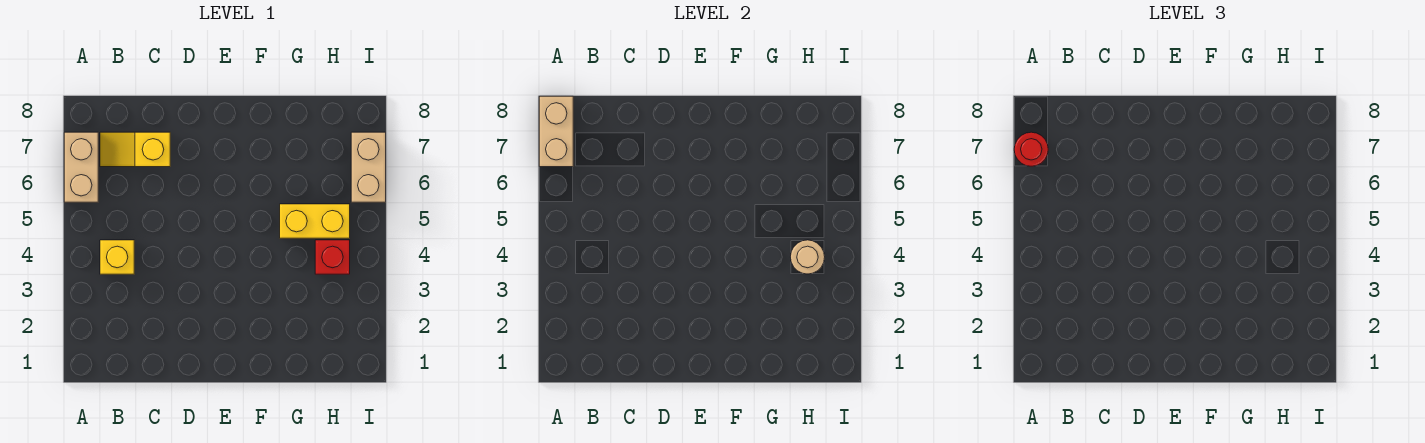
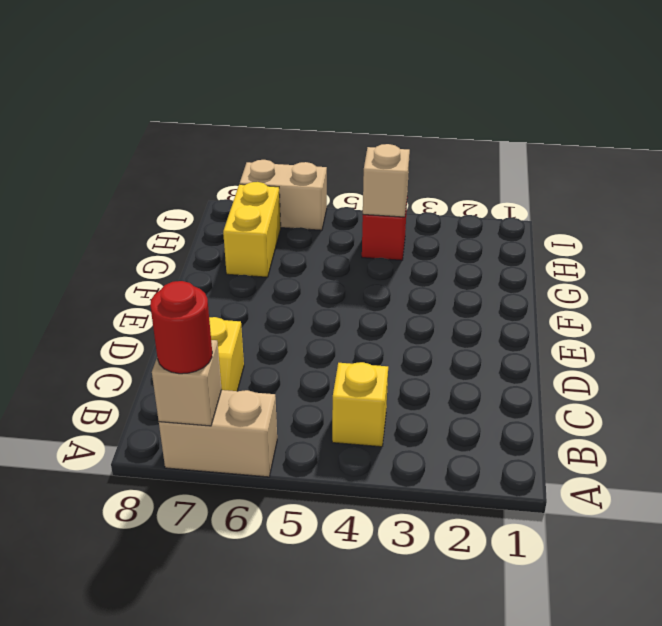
tan 1x2 brick [539,96,573,167] -> tan 1x1 brick [152,340,222,426]
yellow 1x2 brick [280,204,350,238] -> yellow 1x2 brick moved to [223,182,281,277]
tan 1x1 round brick [791,240,825,274] -> tan 1x1 brick [363,144,410,217]

